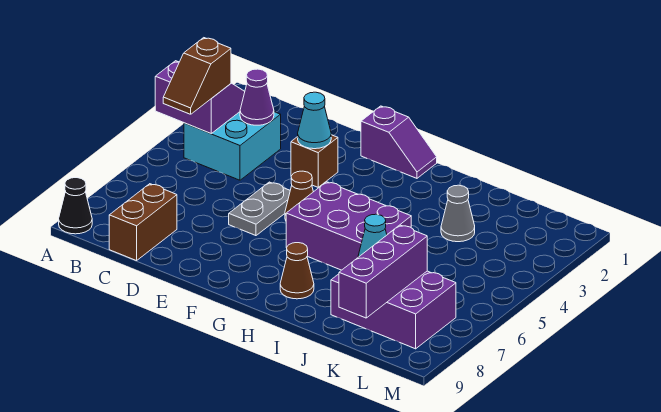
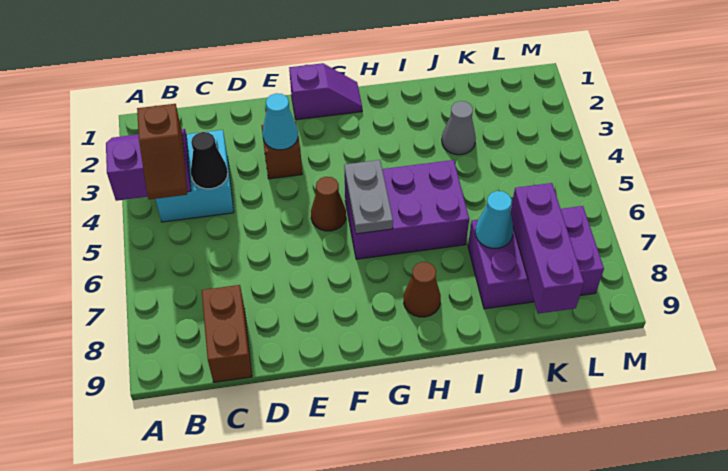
black 1x1 cone [59,178,92,234] -> black 1x1 cone moved to [191,132,228,189]
purple 1x1 cone [240,69,274,125] -> none
grey 1x2 plate [229,182,290,236] -> grey 1x2 plate moved to [344,160,393,234]

